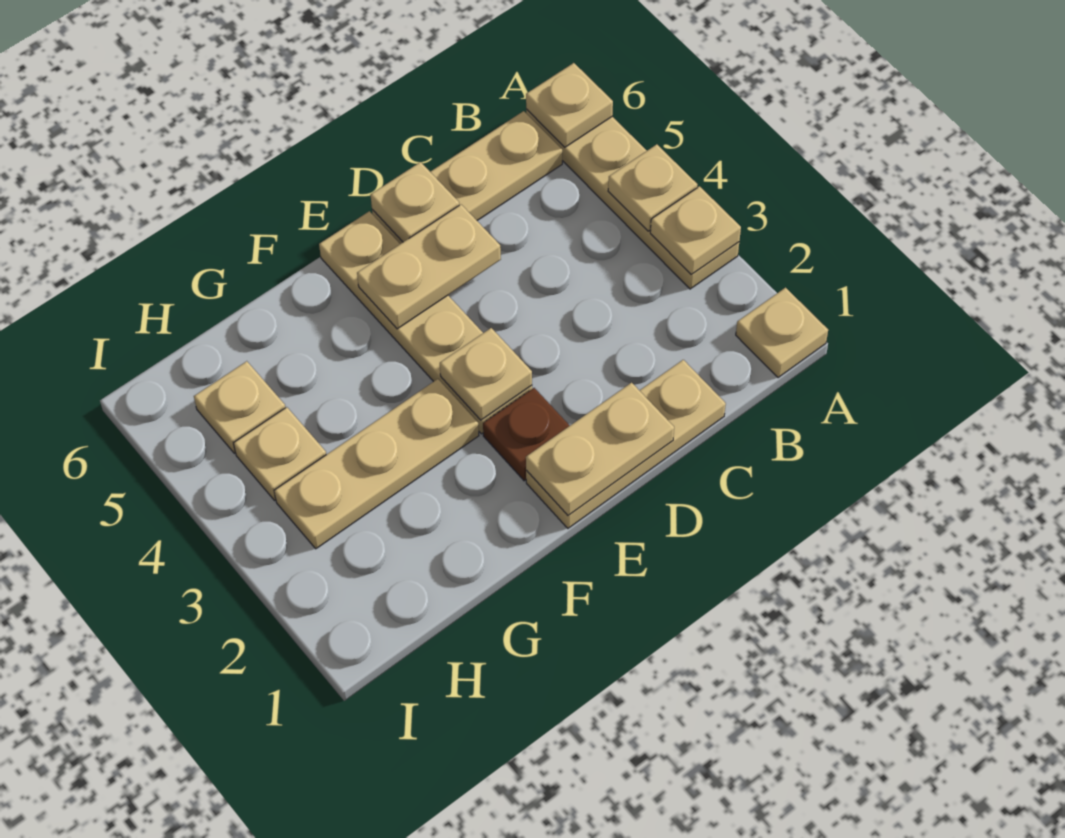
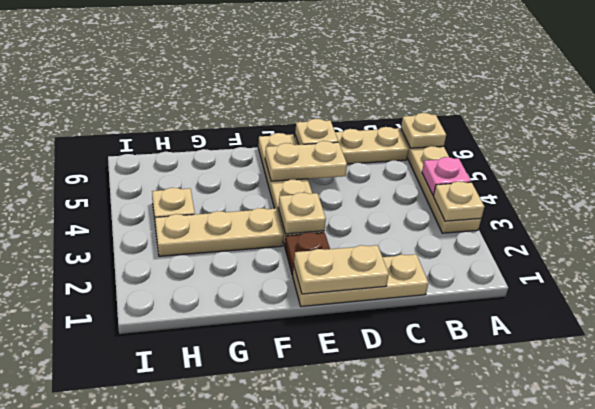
tan 1x1 plate [736,288,828,378] -> none
tan 1x1 plate [608,144,697,231] -> pink 1x1 plate [422,157,471,195]
tan 1x1 plate [194,361,285,453] -> none

